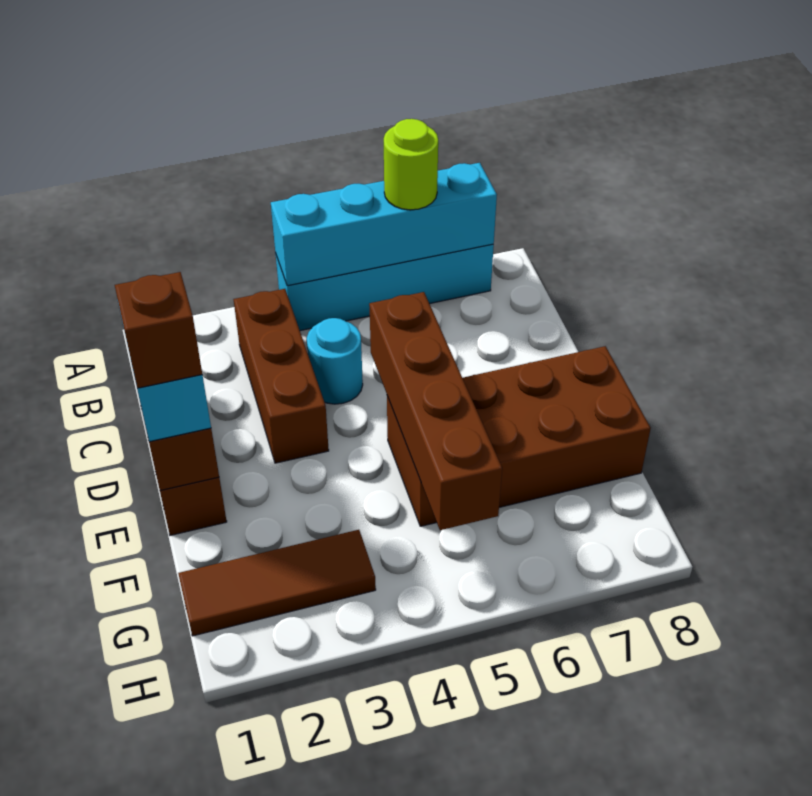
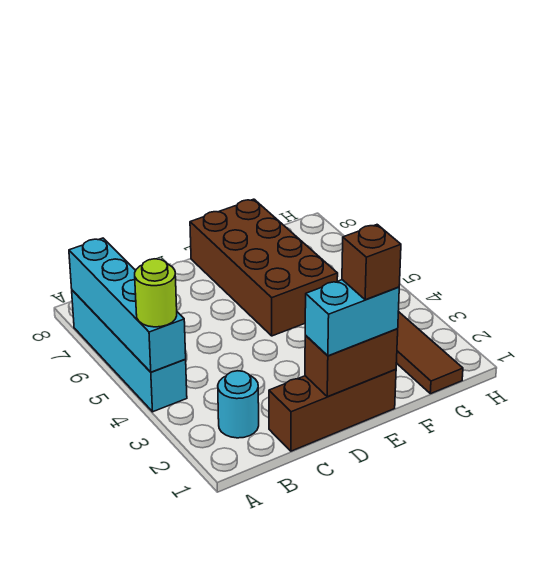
lime 1x1 round brick [384,119,438,210] -> lime 1x1 round brick moved to [135,259,177,327]
brown 1x3 brick [233,289,329,463] -> none
cyan 1x1 round brick [307,318,363,404] -> cyan 1x1 round brick moved to [218,371,259,438]
brown 1x4 brick [369,292,502,530] -> none

